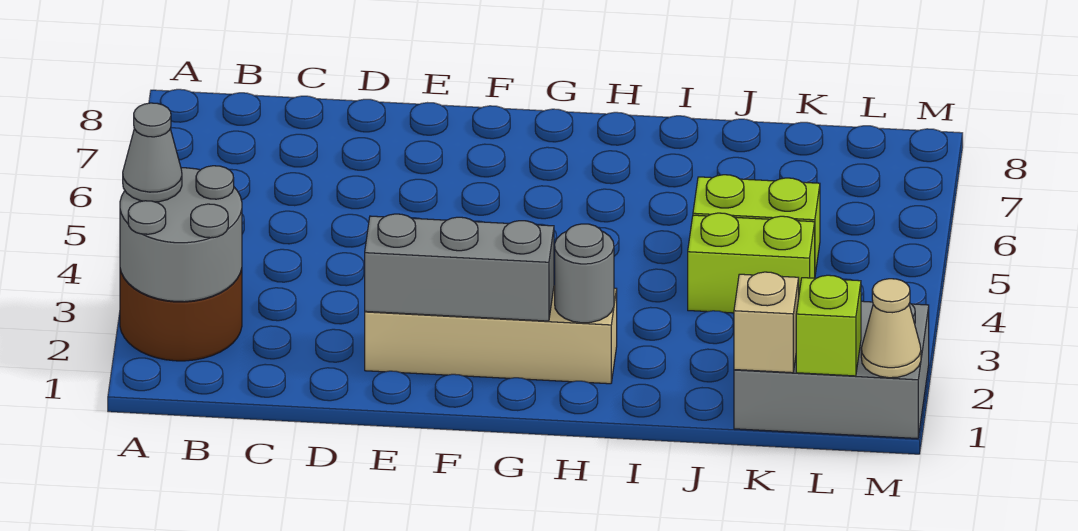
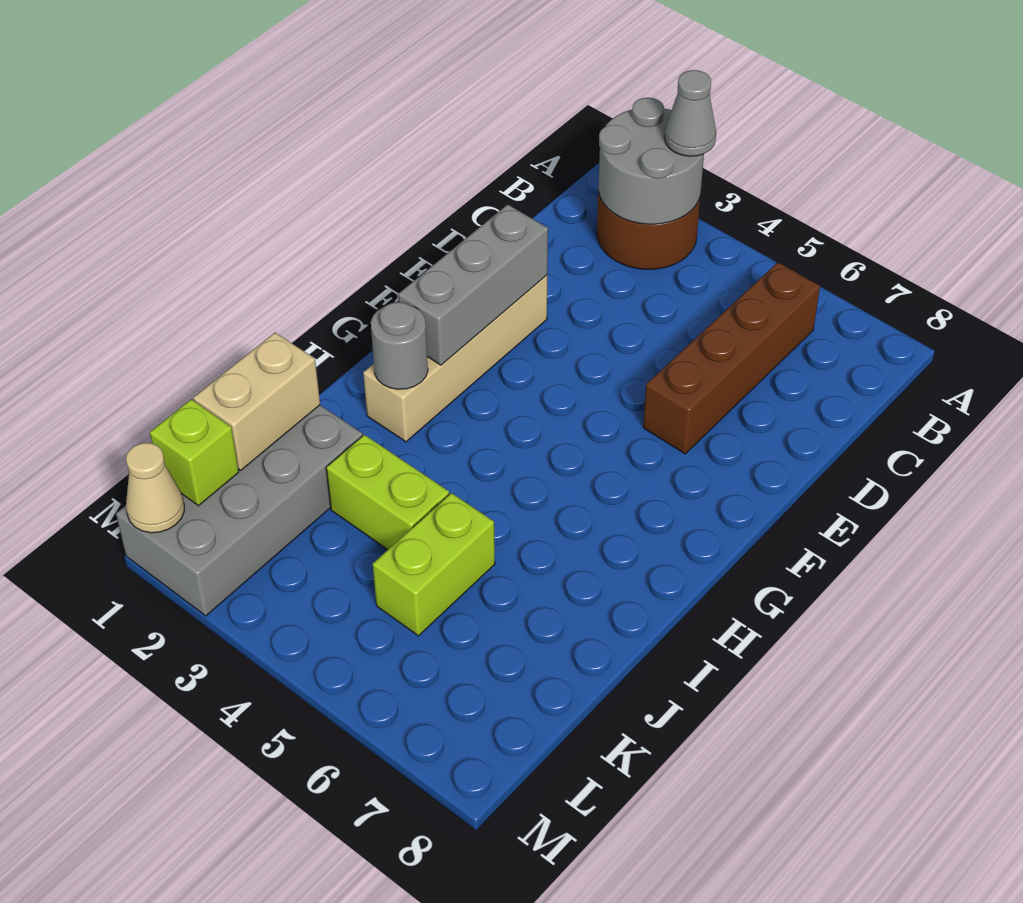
none -> brown 1x4 brick [643,262,820,454]
lime 1x2 brick [688,213,815,313] -> lime 1x2 brick turned to [326,435,449,550]
grey 2x3 brick [734,301,929,439] -> grey 2x4 brick [116,405,362,616]
tan 1x1 brick [734,272,799,373] -> tan 1x2 brick [193,333,320,470]

